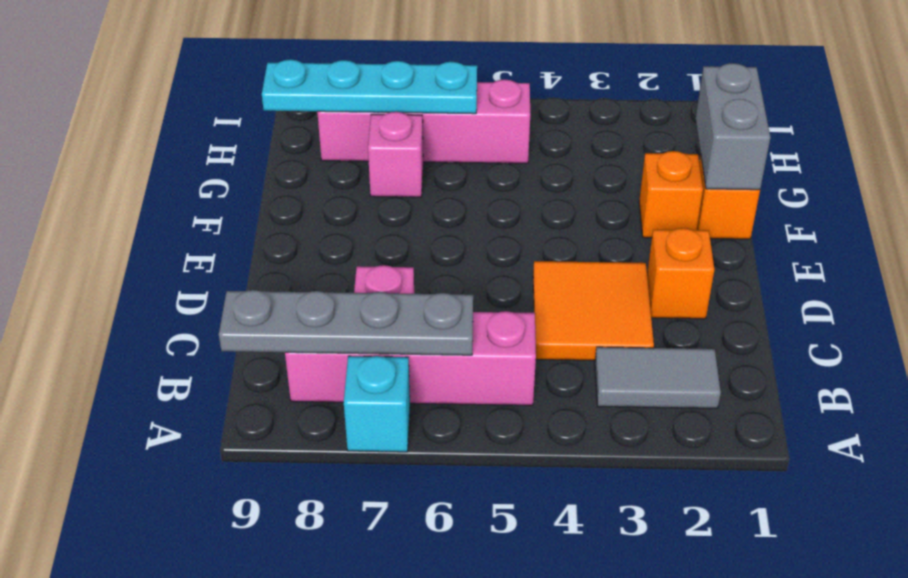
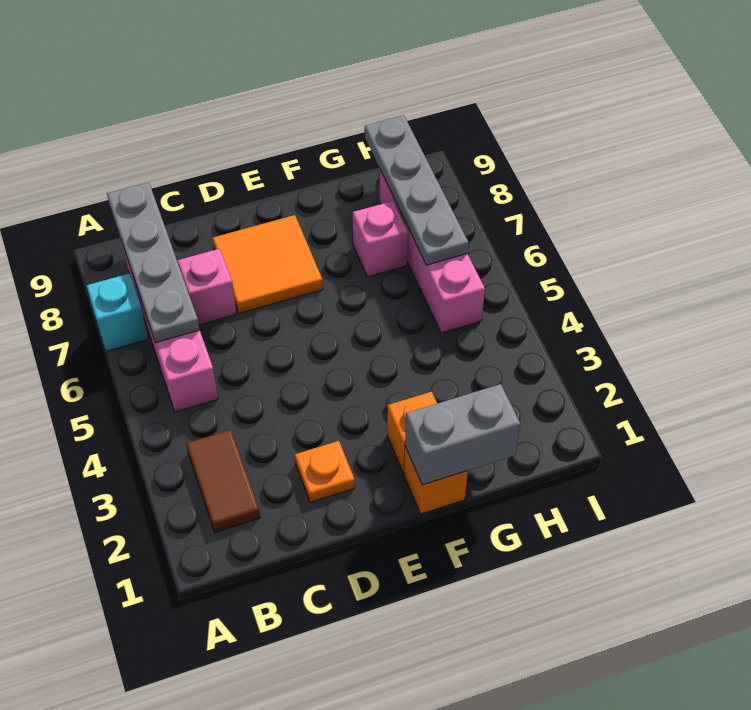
grey 1x2 tile [595,347,721,408] -> brown 1x2 tile [186,430,260,532]
orange 2x2 tile [533,261,654,360] -> orange 2x2 tile moved to [213,215,323,313]
orange 1x1 brick [647,228,714,319] -> orange 1x1 plate [295,441,355,502]
cyan 1x4 plate [262,59,477,114] -> grey 1x4 plate [365,115,468,265]

